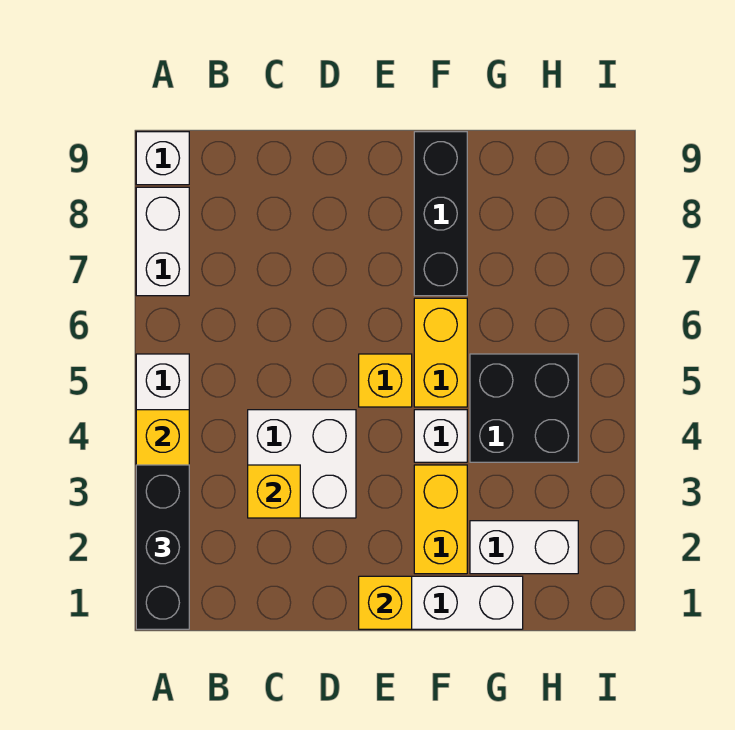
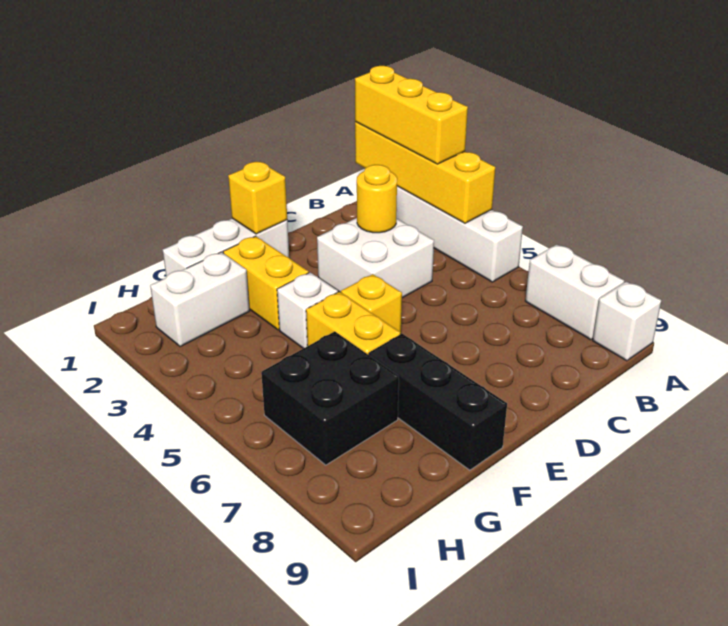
black 1x3 brick [136,465,189,629] -> yellow 1x3 brick [355,66,468,164]
yellow 1x1 brick [248,465,300,518] -> yellow 1x1 round brick [357,165,397,233]
black 2x2 brick [470,354,578,462] -> black 2x2 brick moved to [261,331,399,465]

